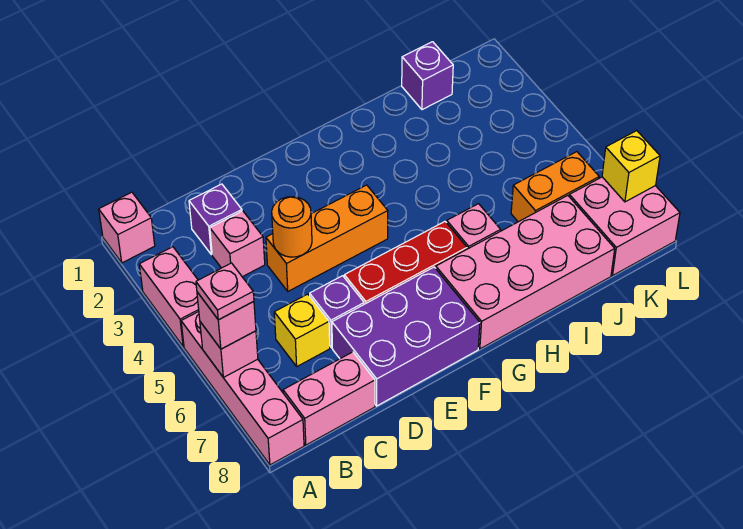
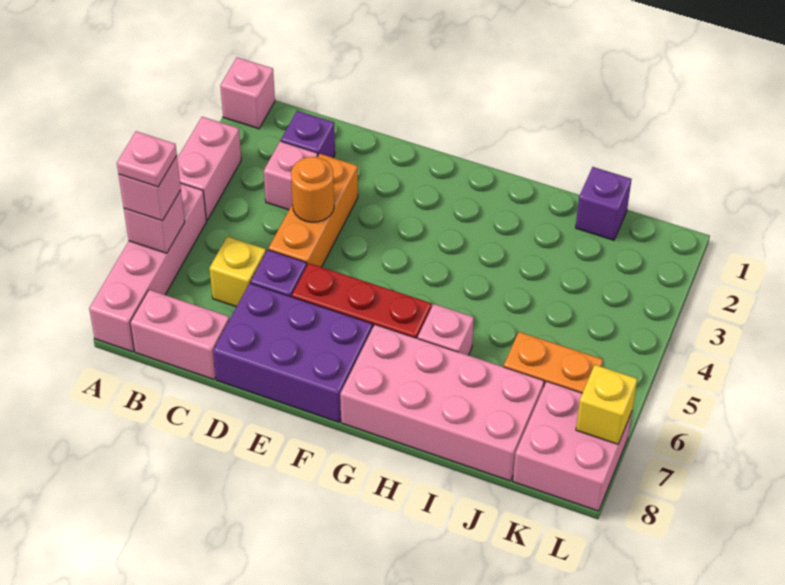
orange 1x3 brick [266,185,388,291] -> orange 1x3 brick turned to [268,154,358,267]

